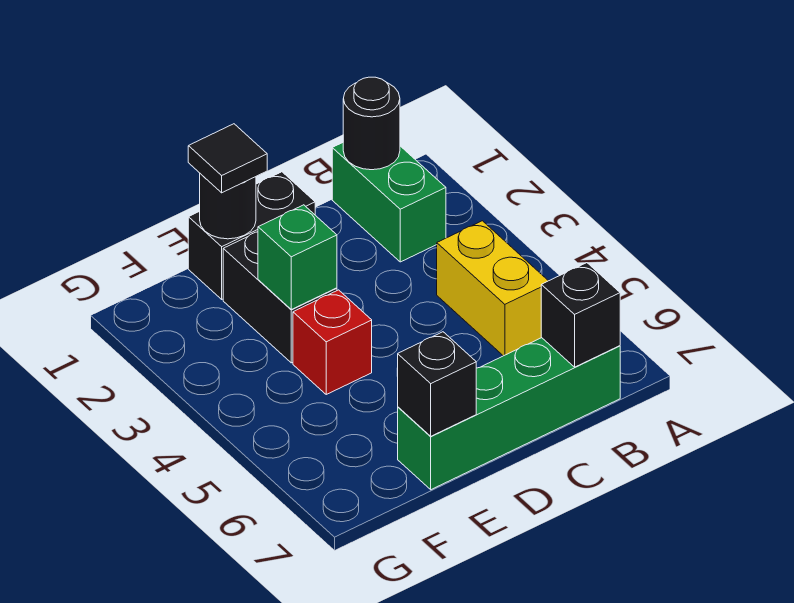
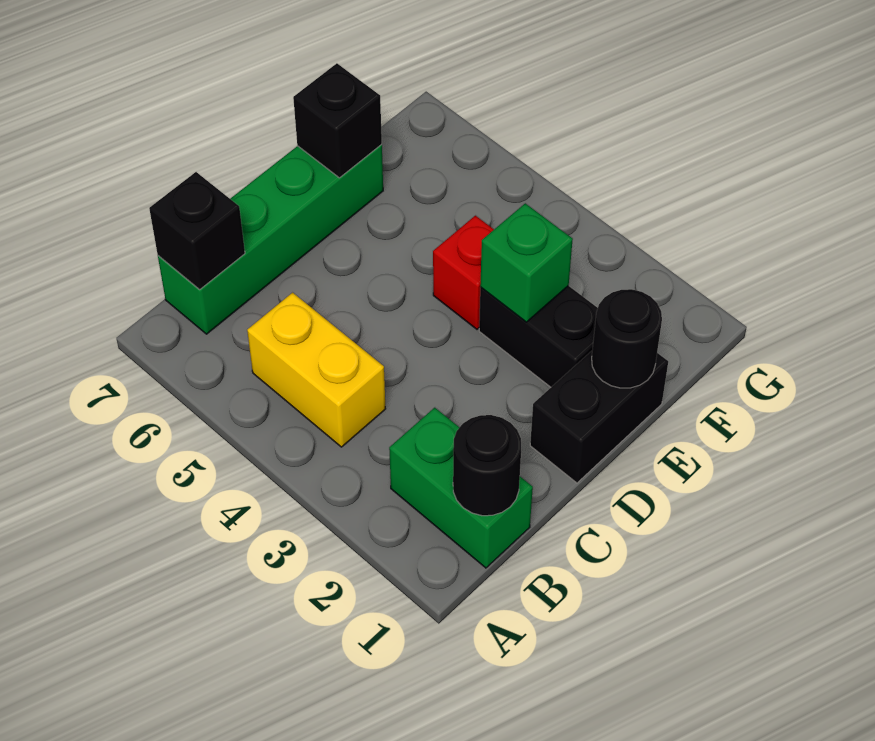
black 1x1 tile [188,124,267,193] -> none

